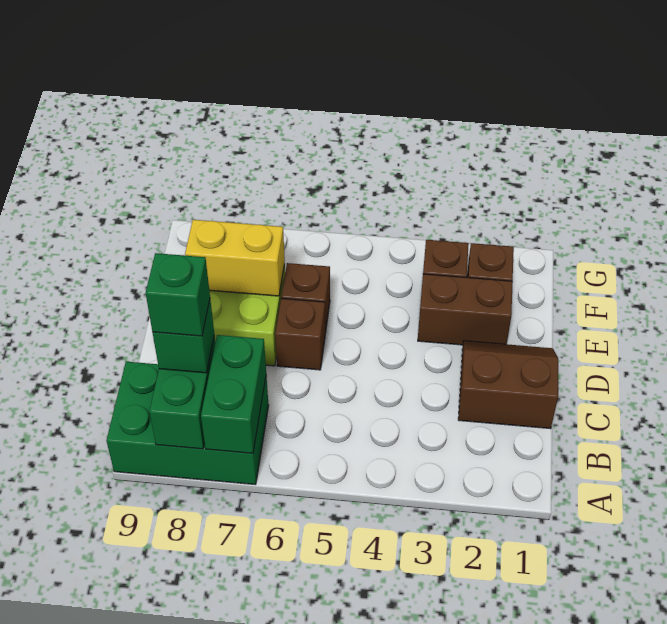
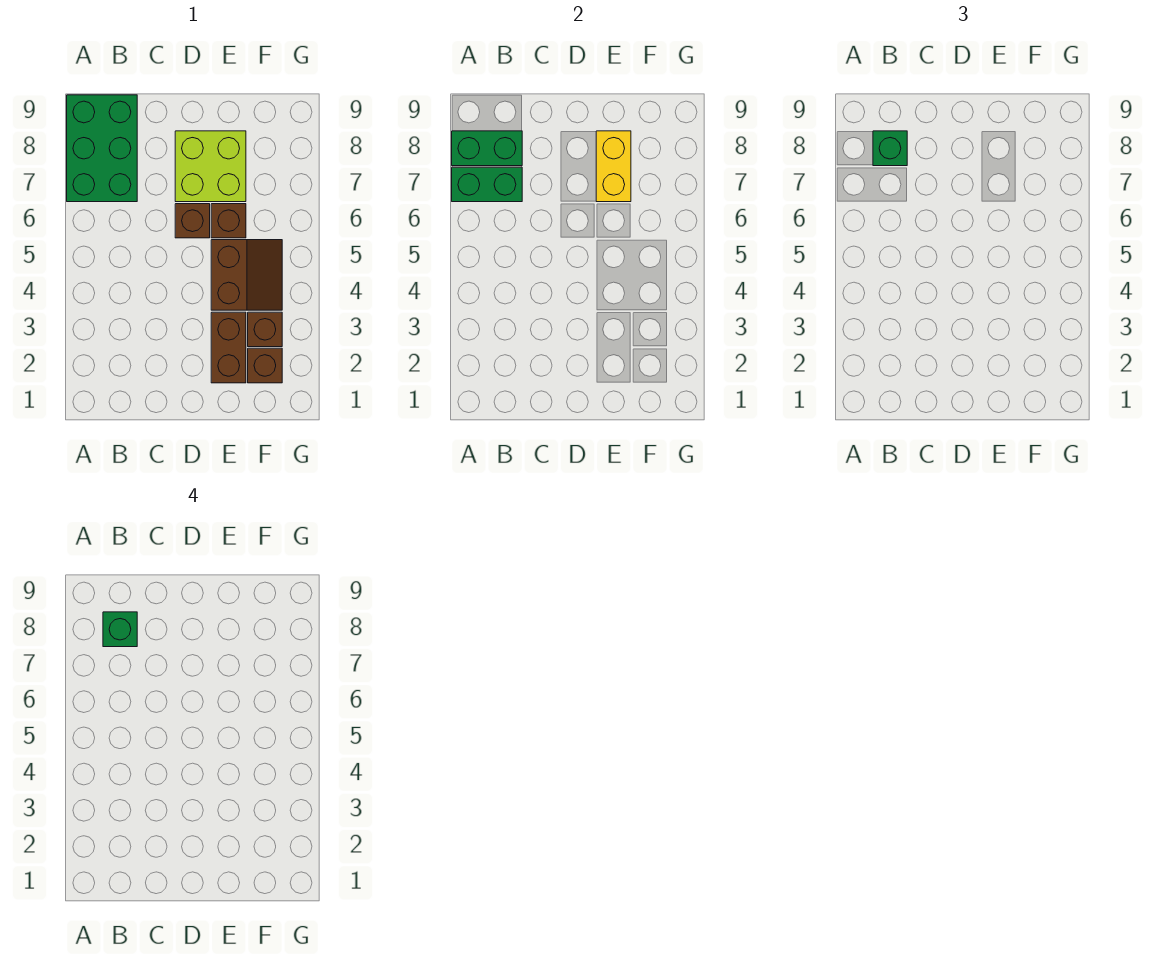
brown 2x2 slope [458,341,558,429] -> brown 2x2 slope moved to [211,240,282,310]

